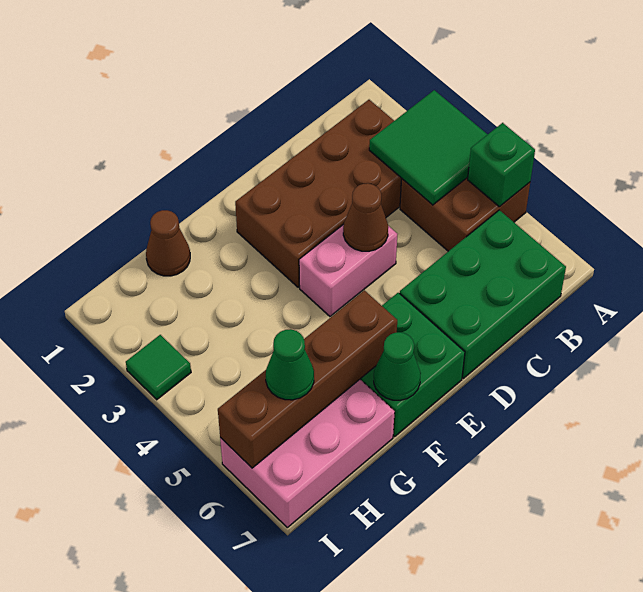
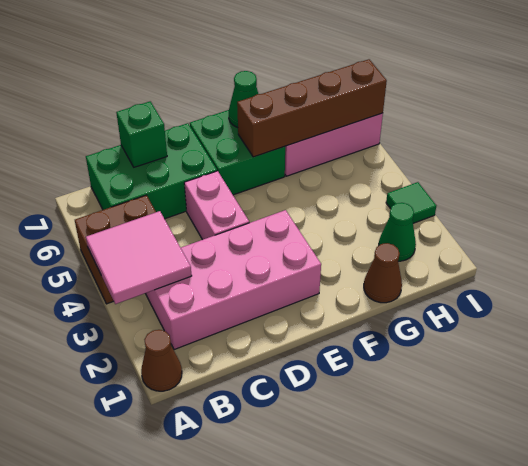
green 2x2 tile [369,90,488,205] -> pink 2x2 tile [86,211,192,304]
green 1x1 brick [468,123,535,207] -> green 1x1 brick moved to [116,101,167,167]
brown 2x4 brick [235,100,402,287] -> pink 2x4 brick [145,210,321,350]
pink 1x2 brick [299,224,397,316] -> pink 1x2 brick turned to [184,171,249,240]
brown 1x1 cone [343,183,388,251] -> brown 1x1 cone moved to [141,330,182,391]
green 1x1 cone [266,329,314,400] -> green 1x1 cone moved to [379,203,416,261]

